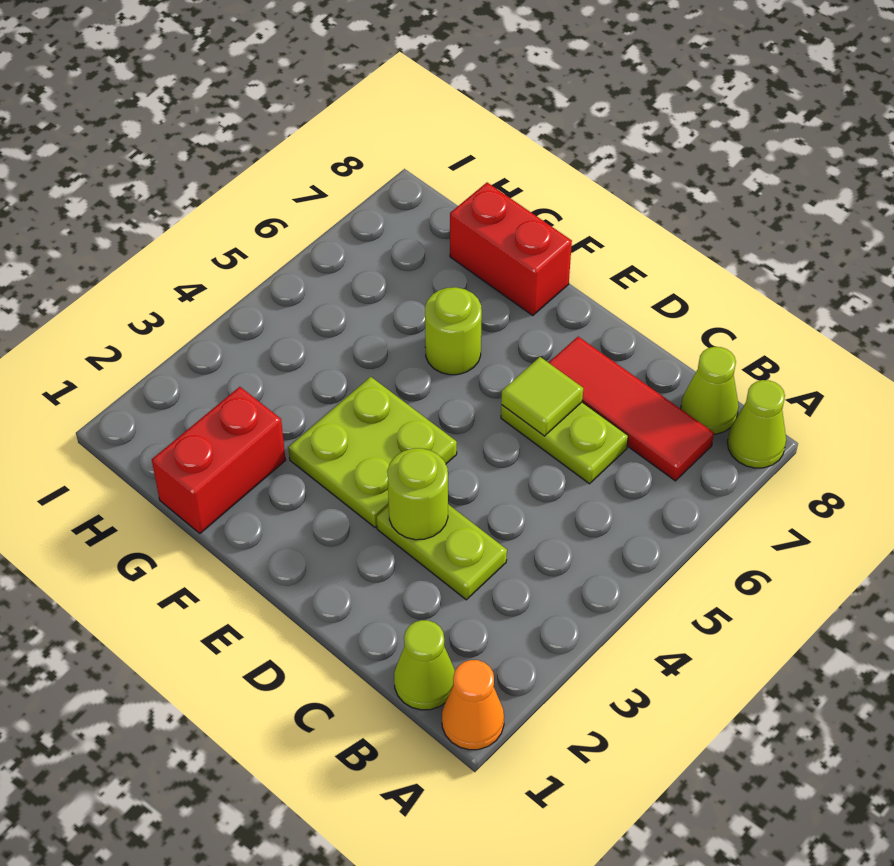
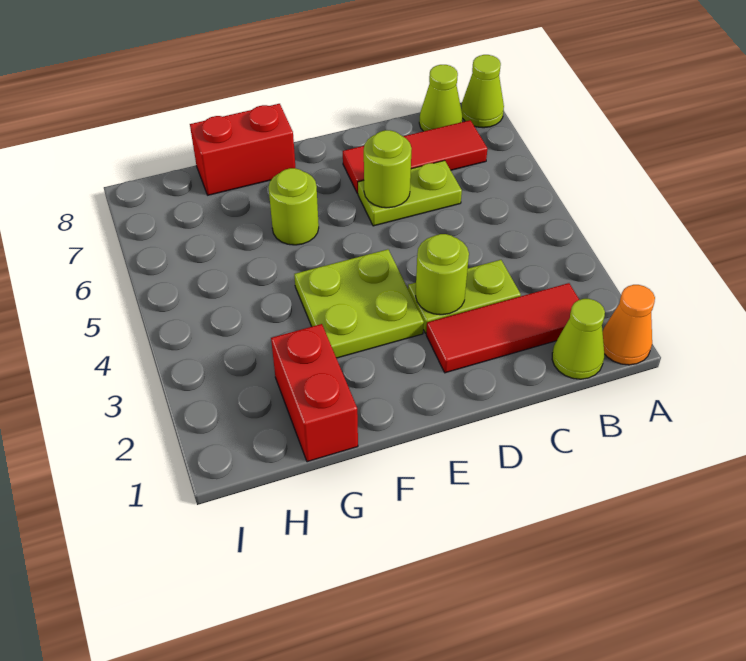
none -> red 1x3 tile [426,283,579,373]
lime 1x1 tile [501,357,583,436] -> lime 1x1 round brick [364,130,412,208]

